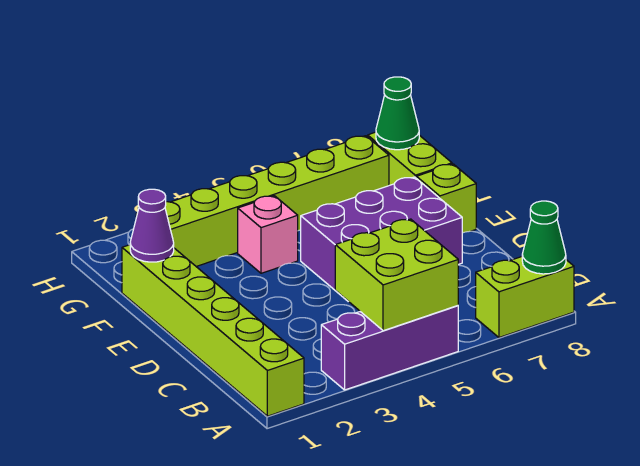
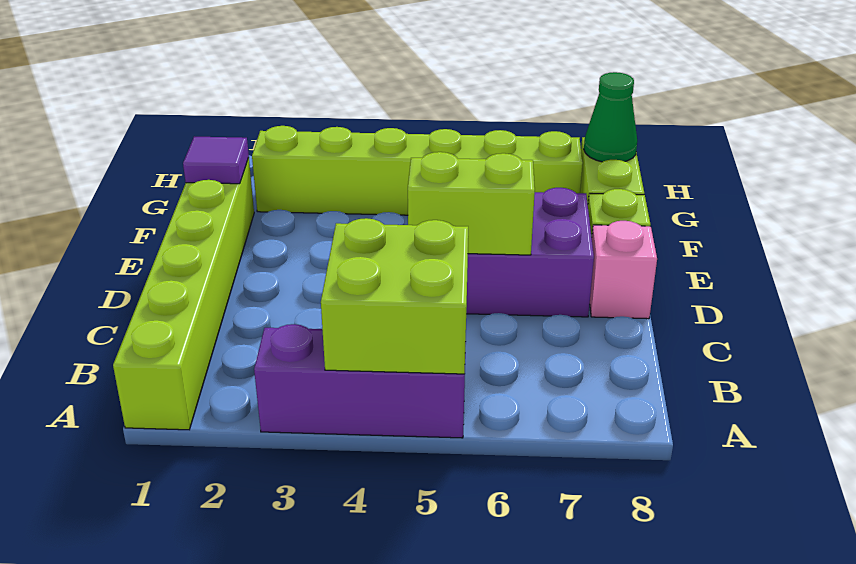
lime 1x2 brick [476,257,574,337] -> lime 1x2 brick moved to [408,152,535,255]
green 1x1 cone [522,201,566,274] -> none
purple 1x1 cone [130,189,174,262] -> purple 1x1 tile [183,137,249,184]
pink 1x1 brick [238,196,298,273] -> pink 1x1 brick moved to [590,221,657,319]

